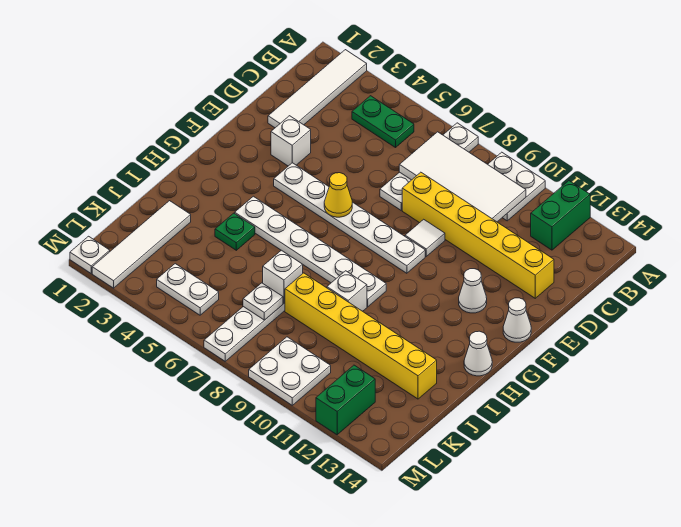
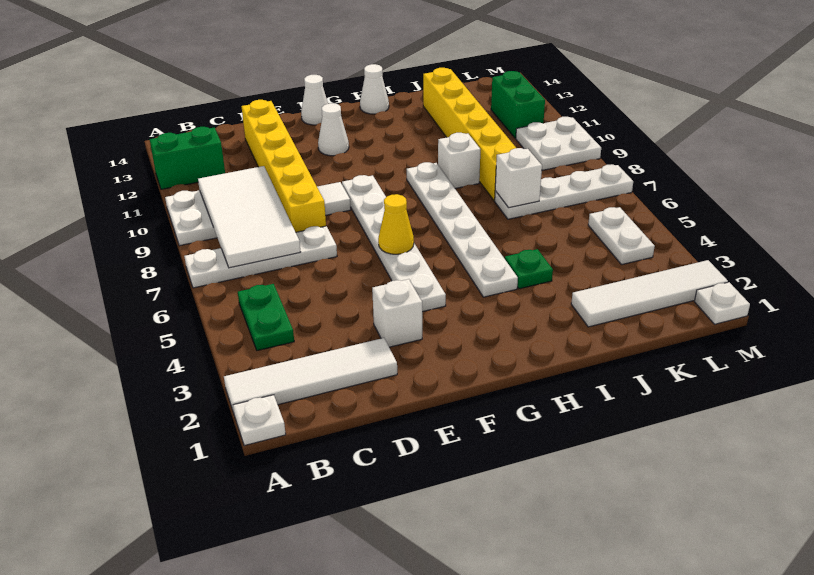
white 1x1 plate [243,283,283,320] -> white 1x1 plate moved to [233,395,286,446]
green 1x2 brick [316,365,375,435] -> green 1x2 brick turned to [491,71,545,138]

